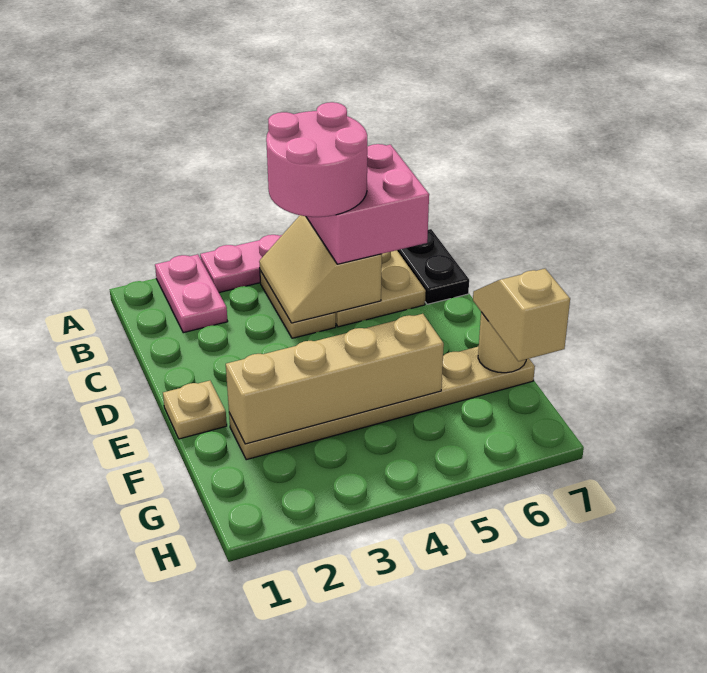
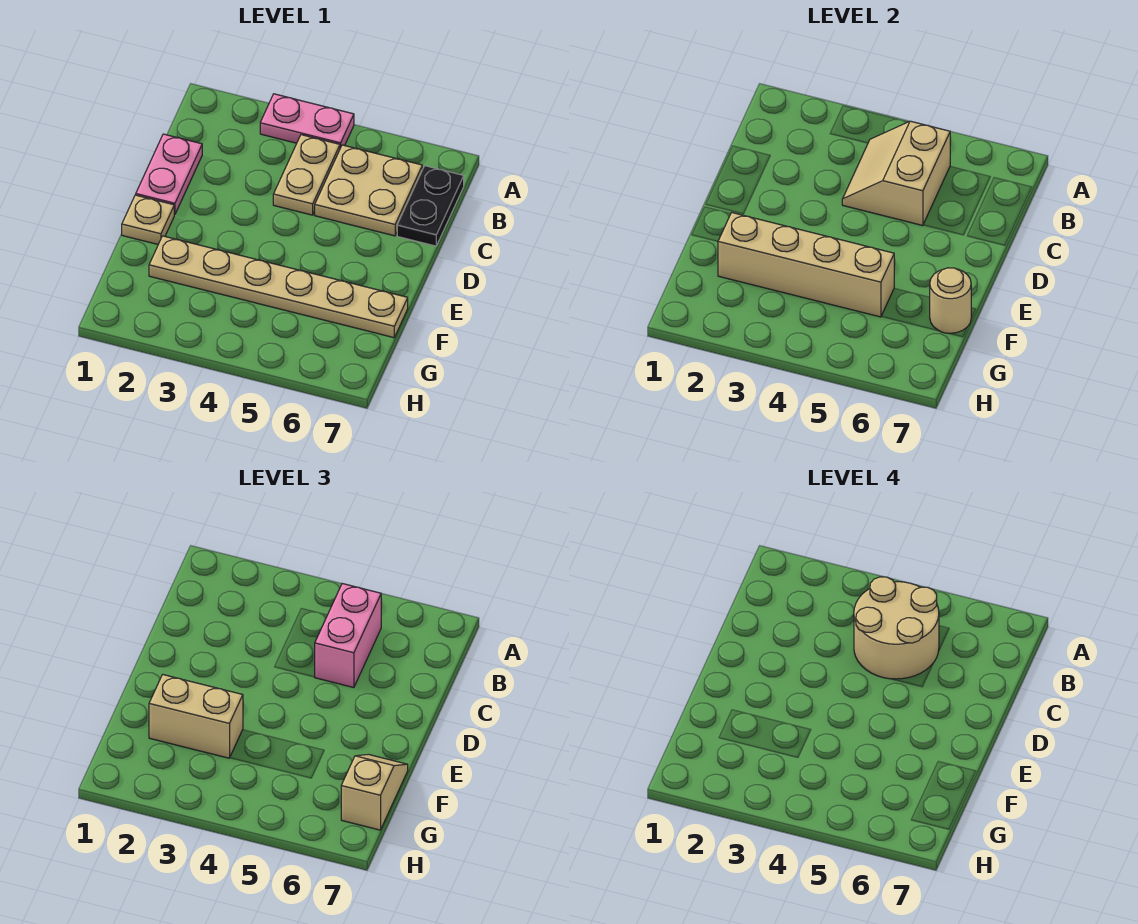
pink 1x2 plate [155,254,228,333] -> pink 1x2 plate moved to [136,134,202,215]
pink 2x2 round brick [266,102,367,217] -> tan 2x2 round brick [854,577,939,679]
pink 2x2 brick [306,144,429,264] -> pink 1x2 brick [315,584,381,688]
none -> tan 1x2 brick [149,674,243,758]

